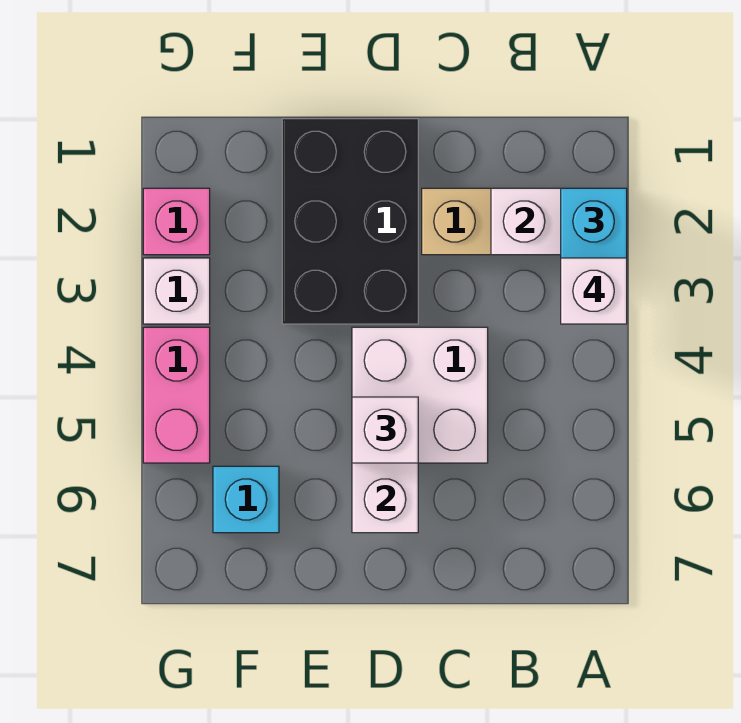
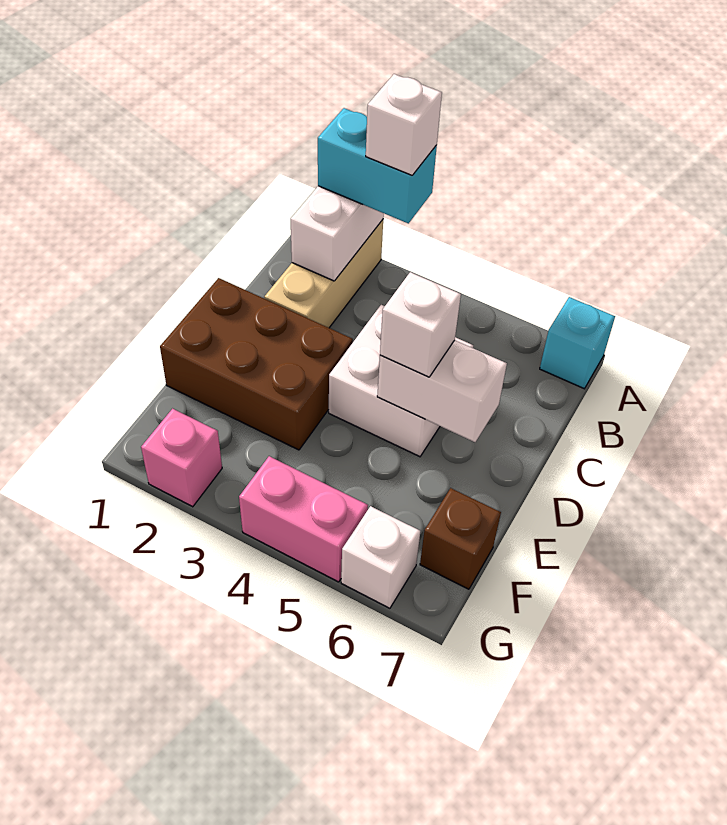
black 2x3 brick [282,119,418,324] -> brown 2x3 brick [160,278,353,450]
cyan 1x1 brick [213,466,279,533] -> cyan 1x1 brick moved to [540,297,615,389]
none -> brown 1x1 brick [420,488,501,589]
white 1x1 brick [143,258,210,324] -> white 1x1 brick moved to [341,506,420,608]

